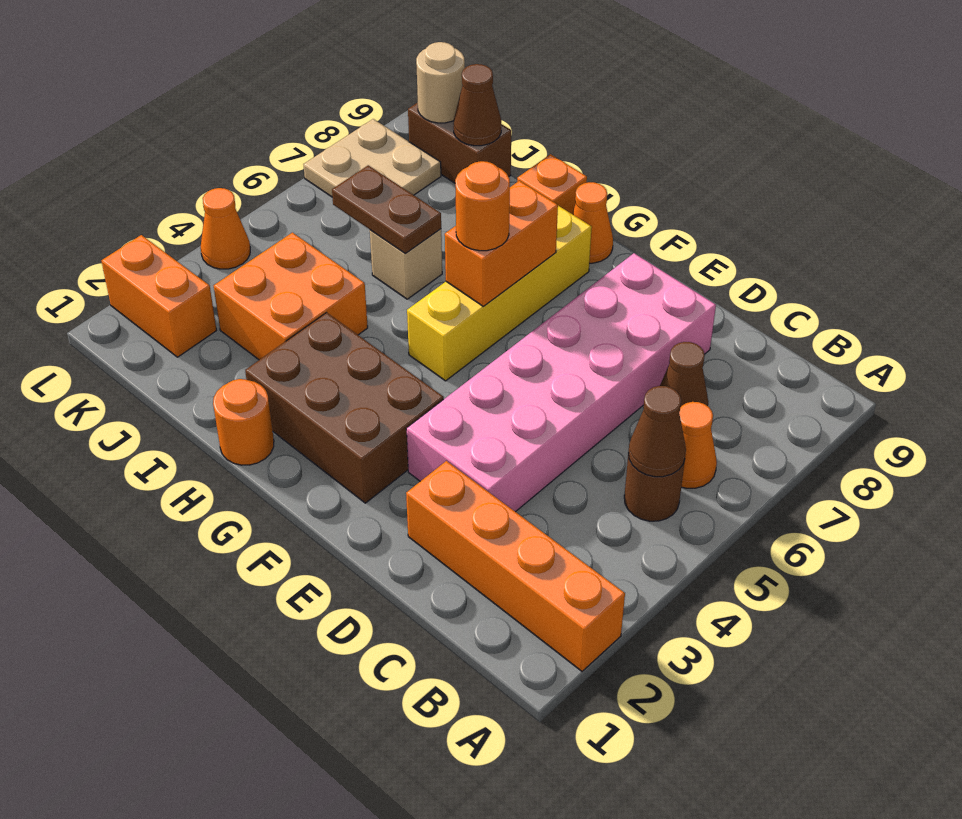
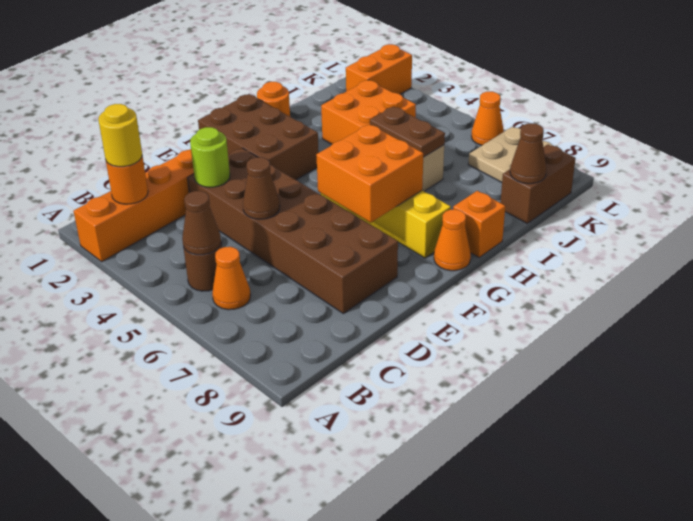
none -> yellow 1x1 round brick [98,104,142,167]
brown 1x1 cone [660,342,708,406] -> brown 1x1 cone moved to [243,157,280,219]
pink 2x6 brick [406,253,716,512] -> brown 2x6 brick [188,148,398,314]
none -> lime 1x1 round brick [190,127,230,187]
brown 2x3 brick [245,313,444,503] -> brown 2x3 brick turned to [198,94,319,180]
orange 1x2 brick [445,181,558,306] -> orange 2x2 brick [316,124,423,222]
orange 1x1 round brick [455,161,510,251] -> orange 1x1 round brick moved to [106,156,148,204]
brown 1x2 plate [332,165,441,253] -> brown 1x2 plate turned to [370,107,445,157]
tan 1x1 round brick [416,42,465,123] -> none
orange 1x1 cone [201,188,250,269] -> orange 1x1 cone moved to [472,92,504,145]

